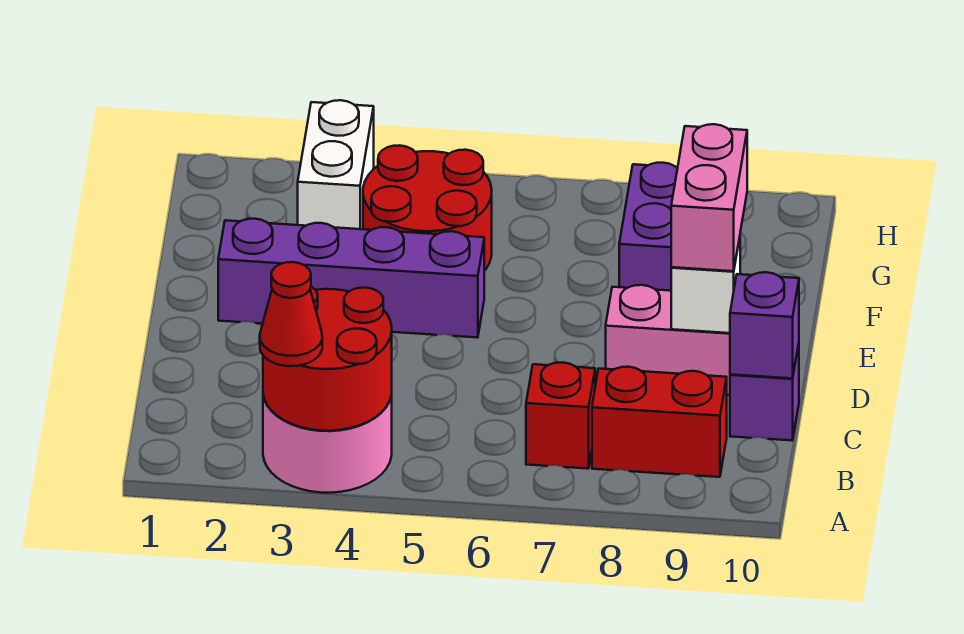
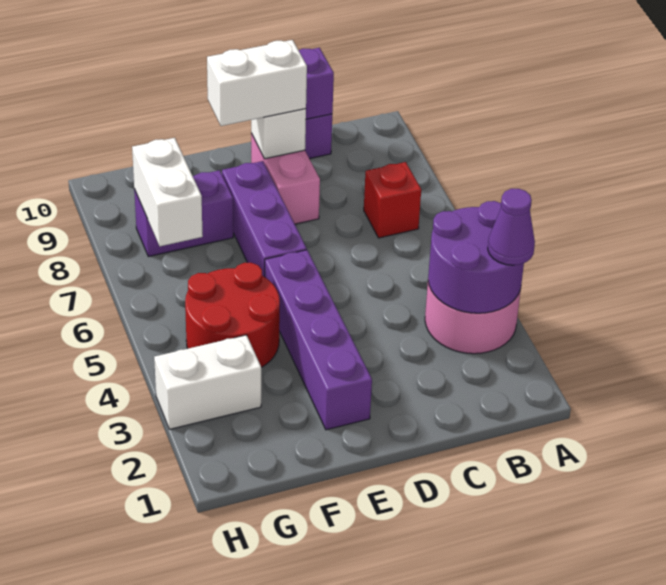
red 2x2 round brick [263,287,392,431] -> purple 2x2 round brick [428,201,524,313]
red 1x1 cone [260,262,322,366] -> purple 1x1 cone [488,189,535,265]
red 1x2 brick [592,367,727,477] -> none
pink 1x2 brick [671,124,747,271] -> white 1x2 brick [207,40,307,126]
none -> purple 1x3 brick [222,161,307,277]
none -> white 1x2 brick [132,138,203,246]

